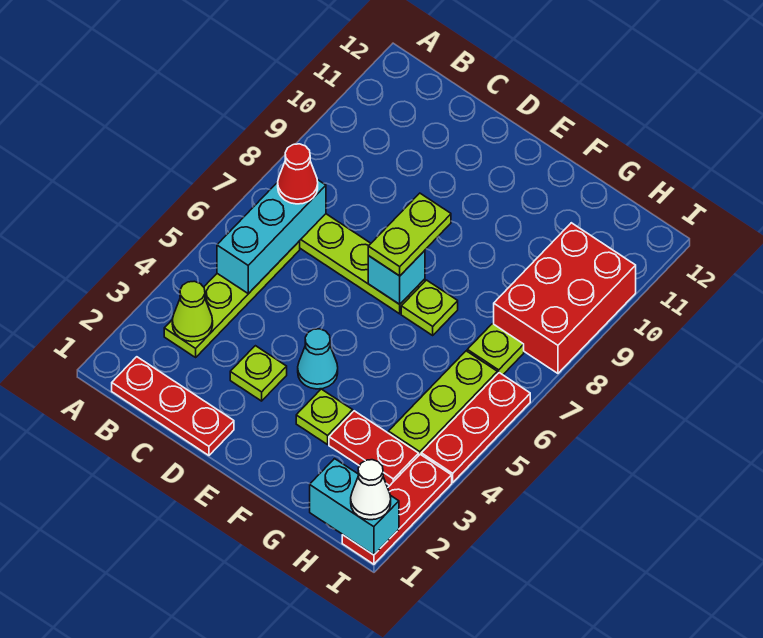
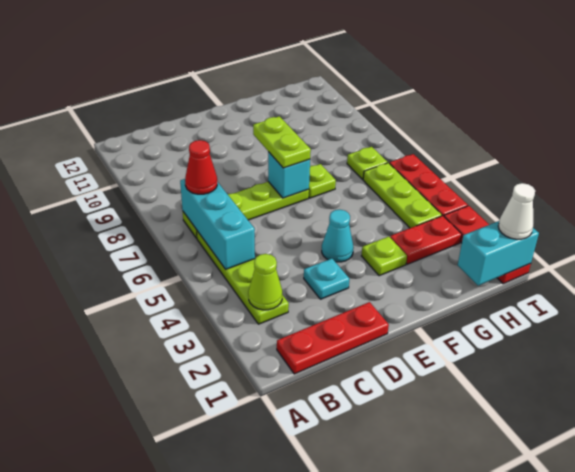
lime 1x1 plate [230,346,287,401] -> cyan 1x1 plate [304,259,349,299]
red 2x3 brick [494,223,636,373] -> none

